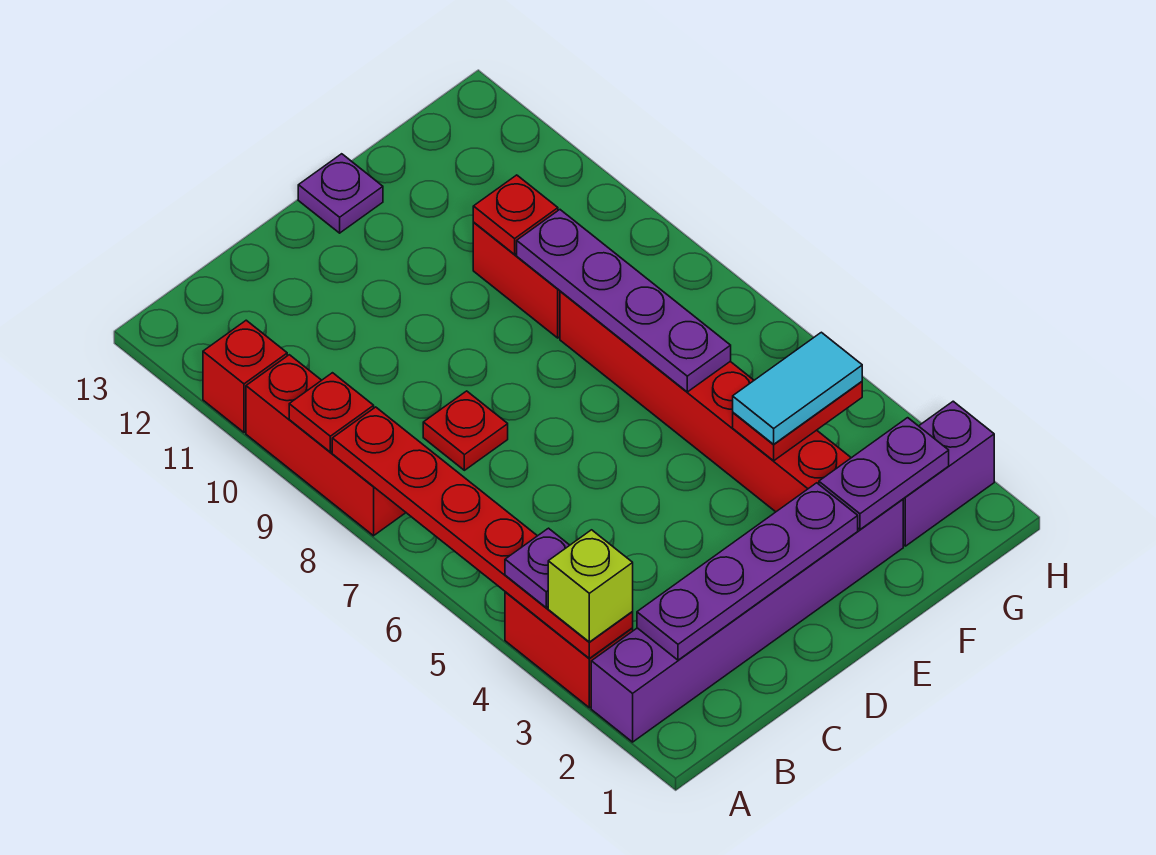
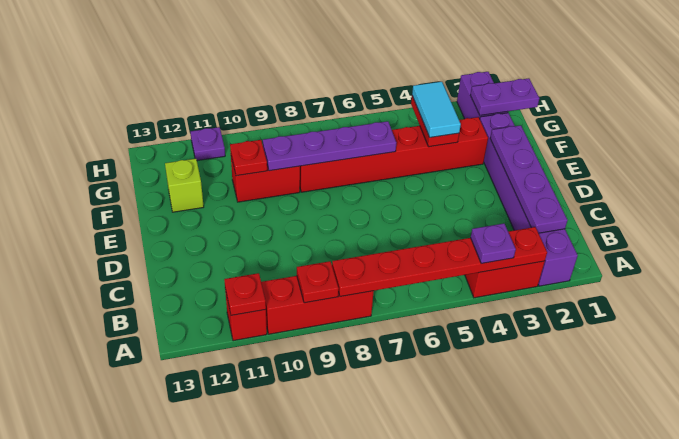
lime 1x1 brick [548,530,633,642] -> lime 1x1 brick moved to [165,159,204,212]
red 1x1 plate [423,391,508,470] -> red 1x1 plate moved to [224,273,266,315]
purple 1x1 plate [298,154,383,233] -> purple 1x1 plate moved to [191,127,225,161]
purple 1x2 plate [819,418,949,529] -> purple 1x2 plate turned to [470,78,539,115]

